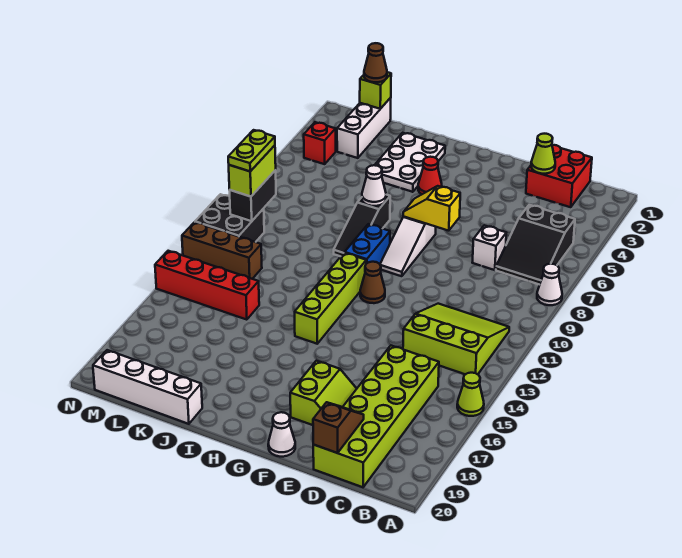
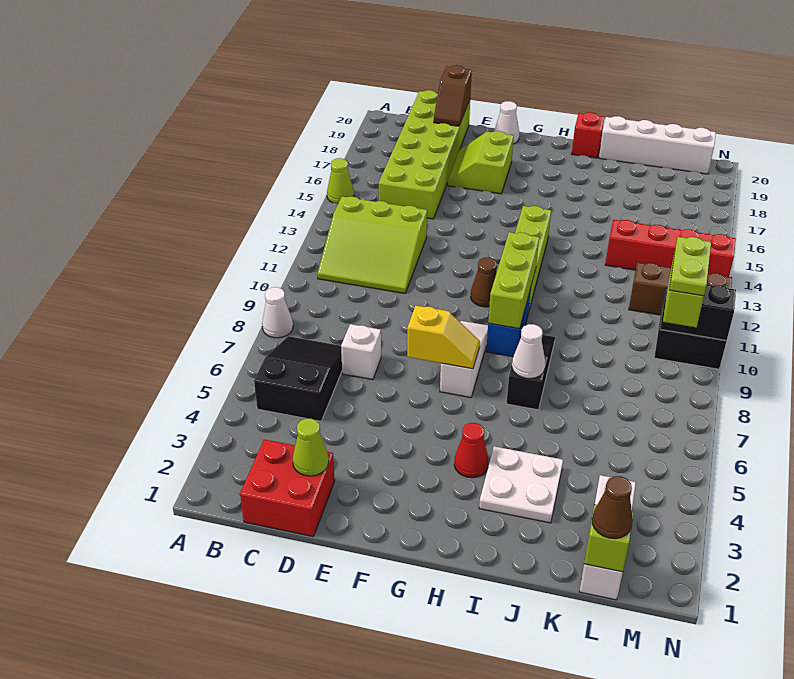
none -> lime 1x3 brick [488,232,539,329]
white 2x3 plate [375,133,445,192] -> white 2x2 plate [479,446,563,523]
red 1x1 brick [304,122,336,164] -> red 1x1 brick moved to [572,112,604,158]
black 1x2 brick [229,170,276,221] -> black 1x2 brick turned to [660,285,736,341]

